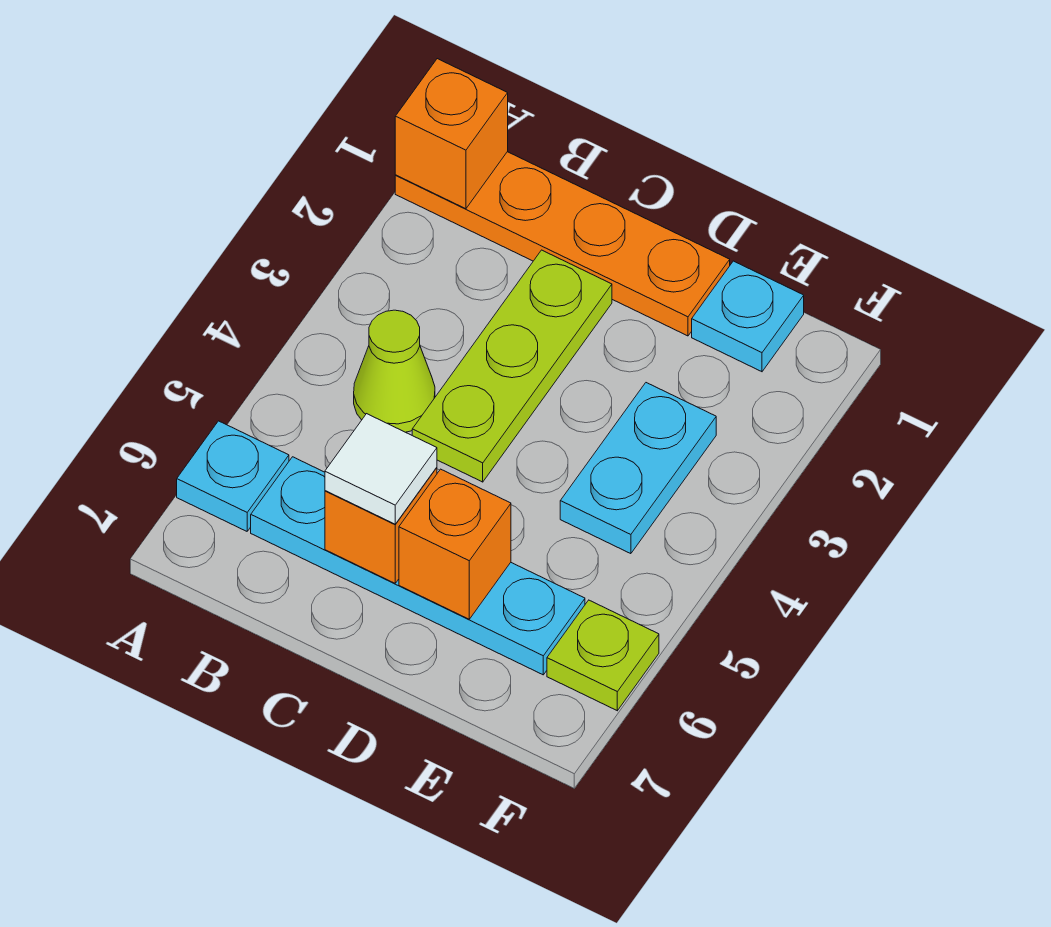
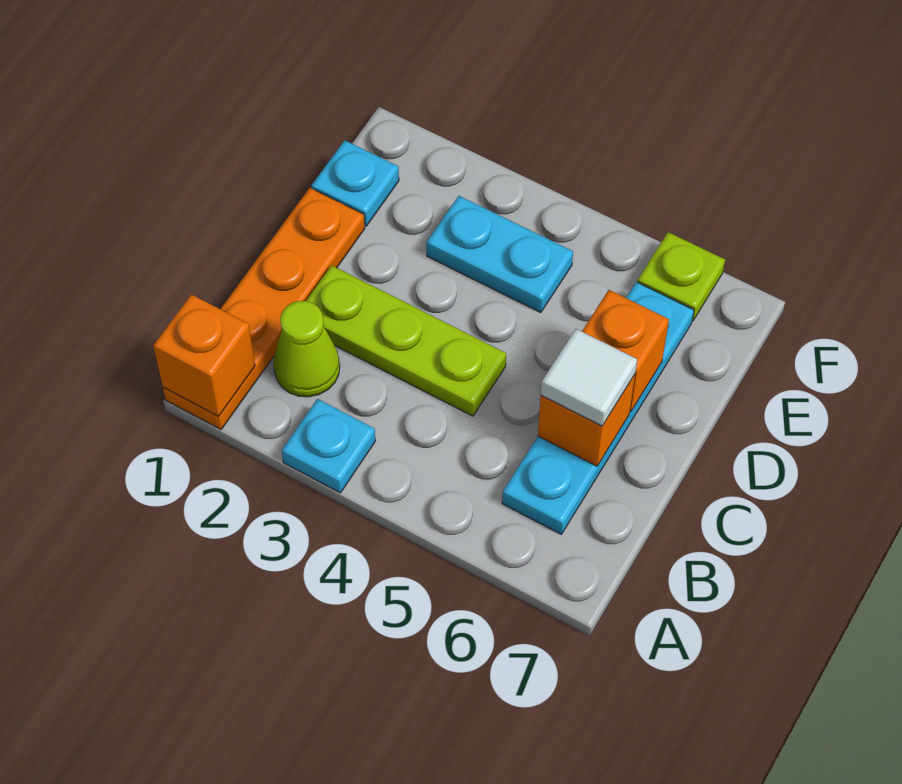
cyan 1x1 plate [177,421,289,531] -> cyan 1x1 plate moved to [282,399,375,493]
lime 1x1 cone [354,310,435,432] -> lime 1x1 cone moved to [273,301,340,397]

